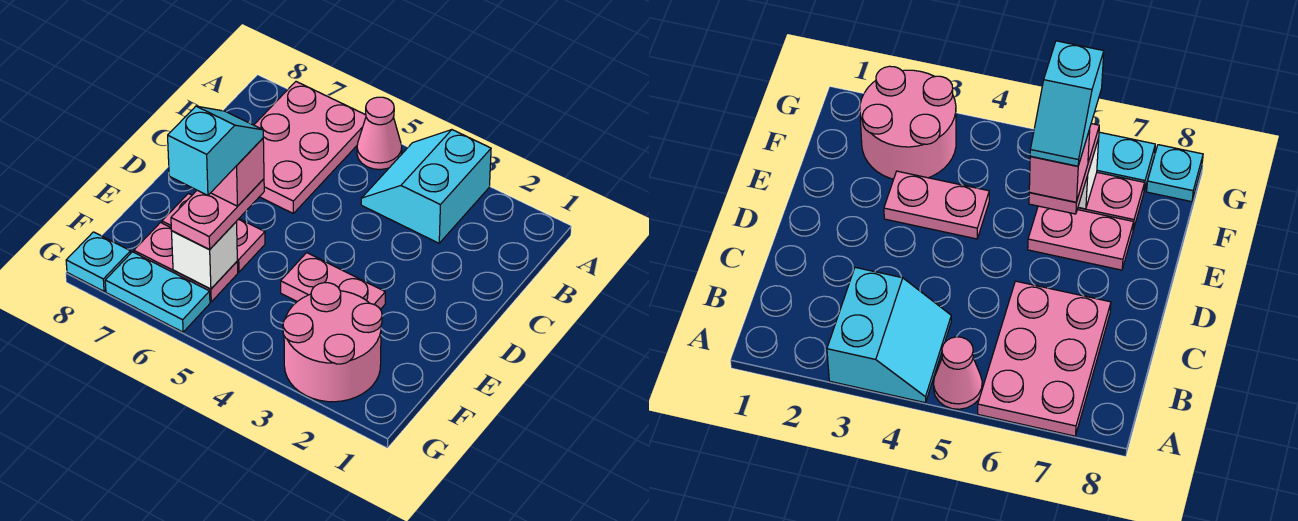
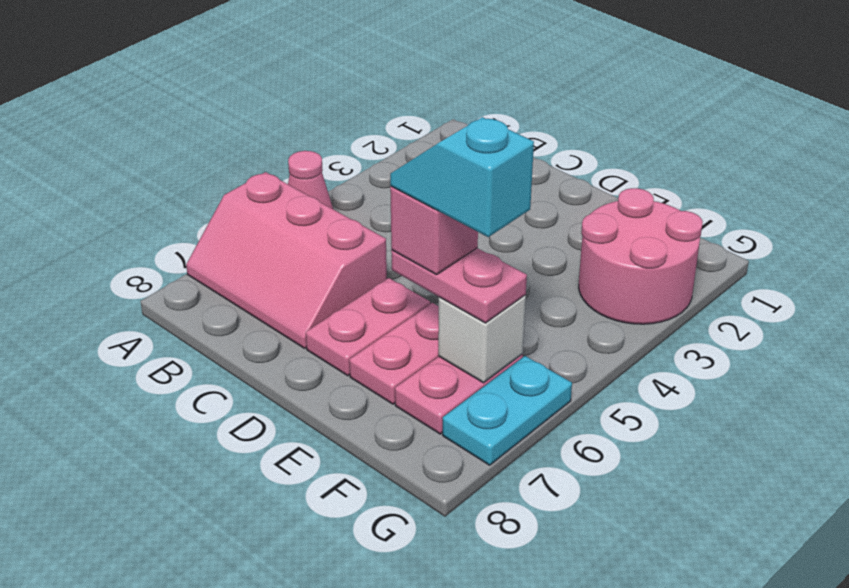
cyan 2x2 slope [361,130,491,243] -> none
pink 2x3 plate [254,82,366,213] -> pink 2x3 slope [186,172,387,348]
pink 1x2 plate [281,253,385,310] -> pink 1x2 plate moved to [306,278,430,376]
cyan 1x1 plate [66,232,131,291] -> none

